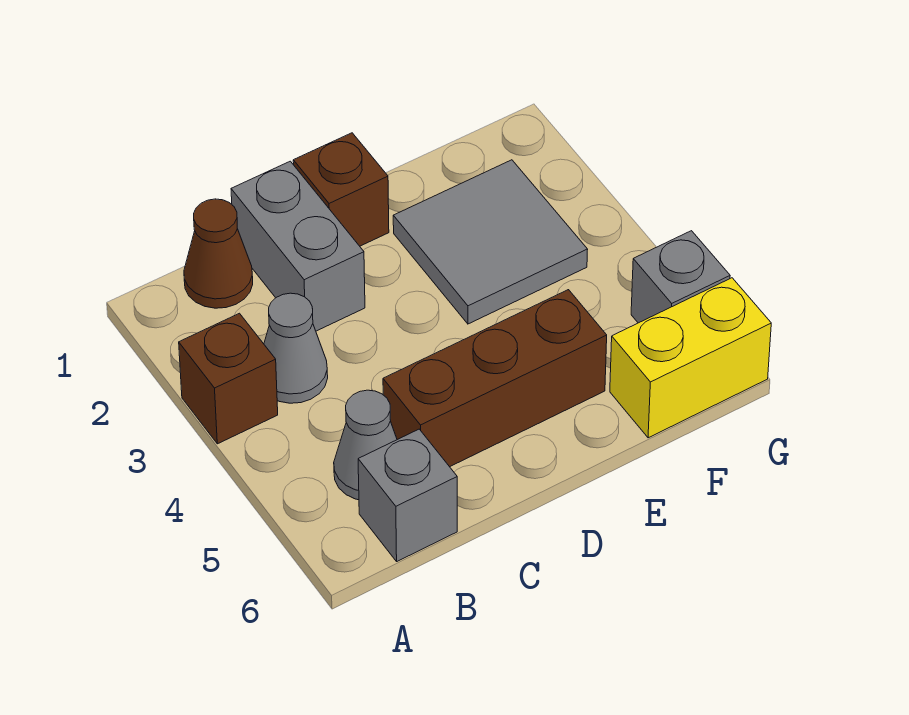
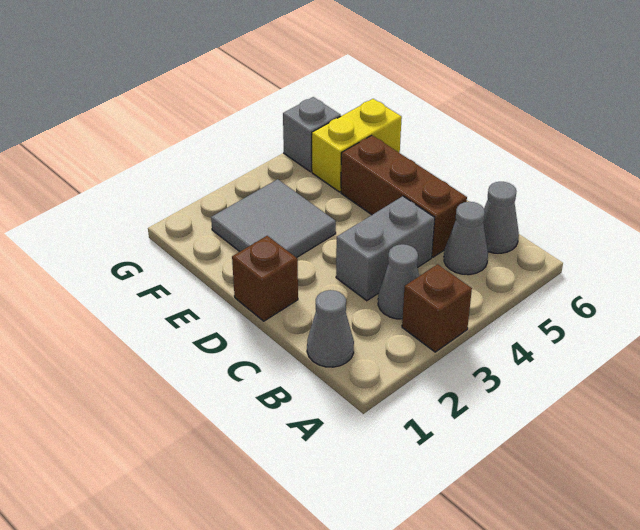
brown 1x1 cone [184,199,253,308] -> grey 1x1 cone [307,290,354,367]
grey 1x1 brick [358,429,457,561] -> grey 1x1 cone [483,182,519,253]
grey 1x2 brick [231,161,365,331] -> grey 1x2 brick moved to [336,196,435,301]
yellow 1x2 brick [610,278,771,438] -> yellow 1x2 brick turned to [312,99,402,192]

